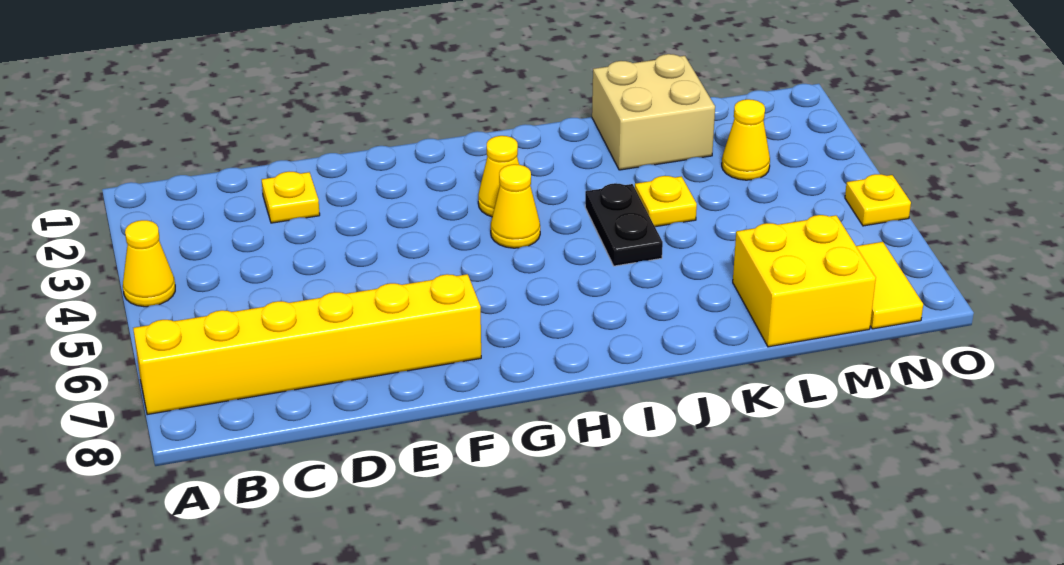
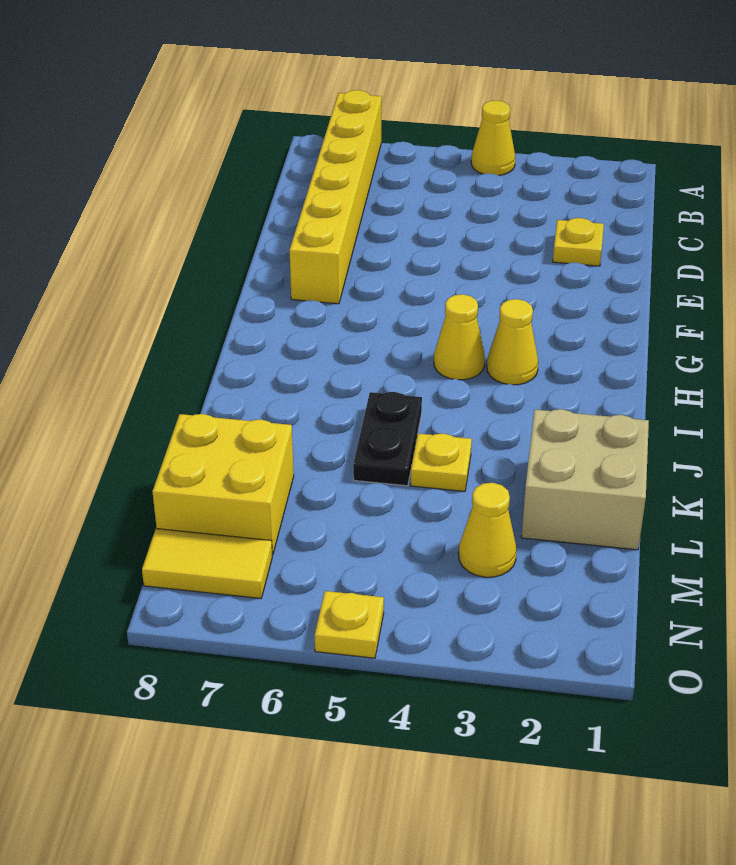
black 1x2 plate [585,183,663,266] -> black 1x2 plate turned to [353,392,422,486]

